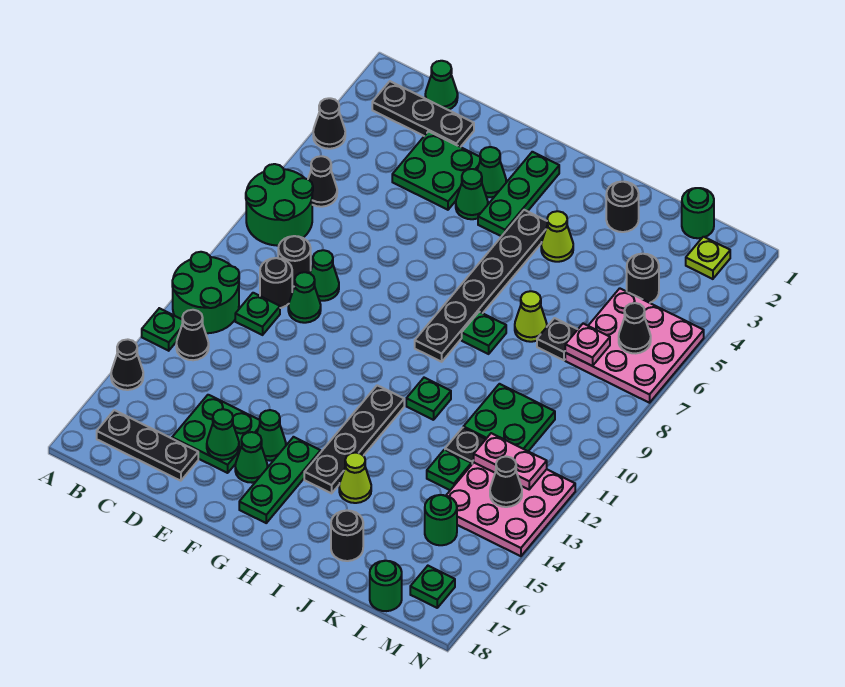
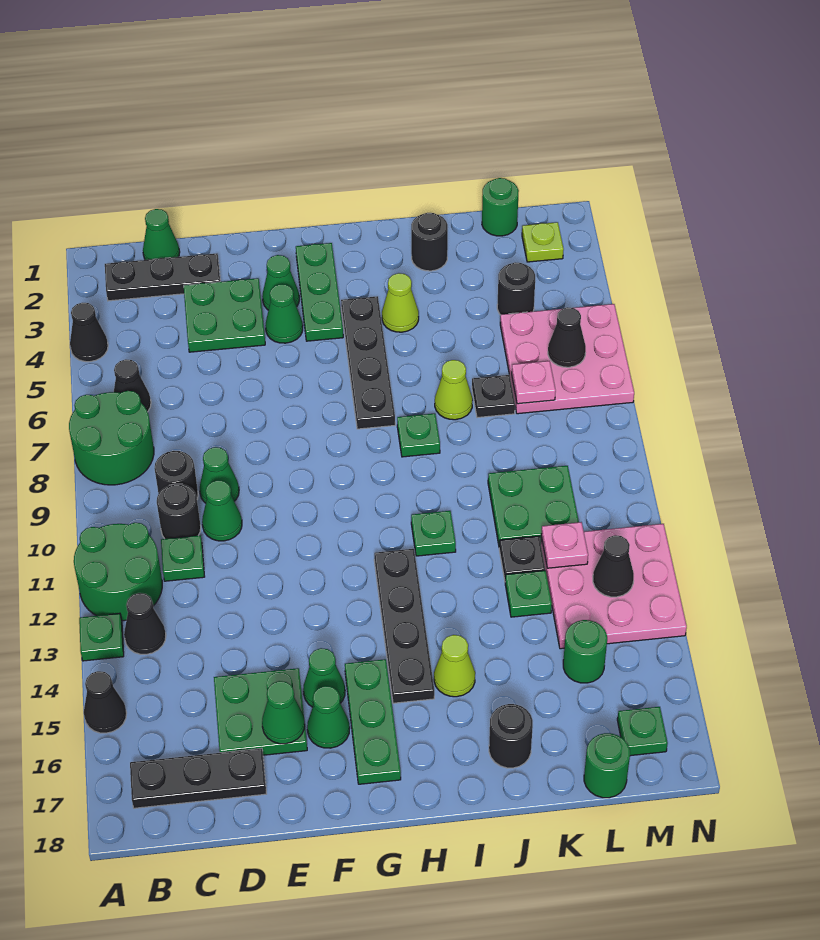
black 1x6 plate [415,210,547,362] -> black 1x4 plate [341,296,395,429]
pink 1x2 plate [474,433,547,489] -> pink 1x1 plate [541,522,588,568]

